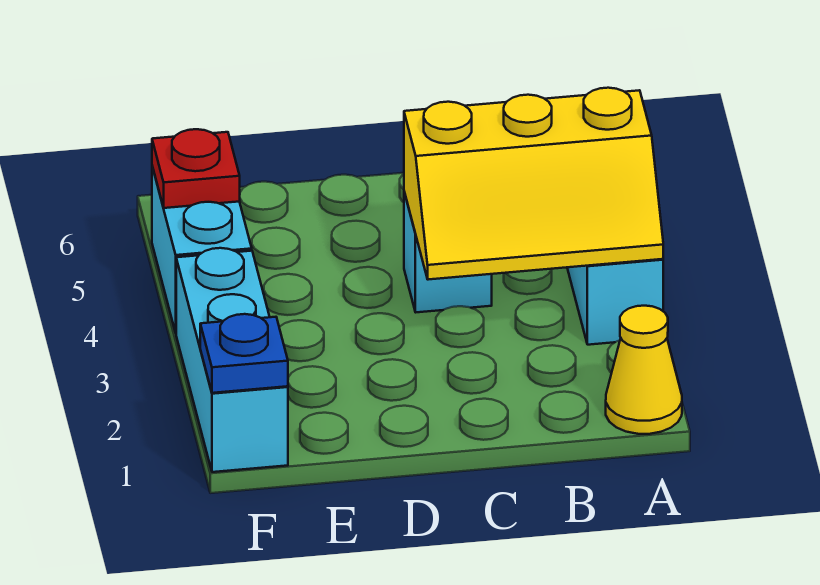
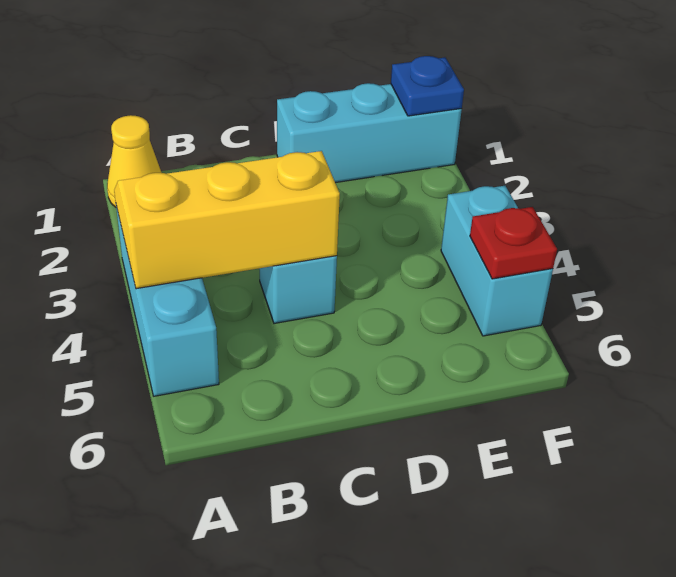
cyan 1x3 brick [176,248,288,472] -> cyan 1x3 brick turned to [277,83,462,183]

